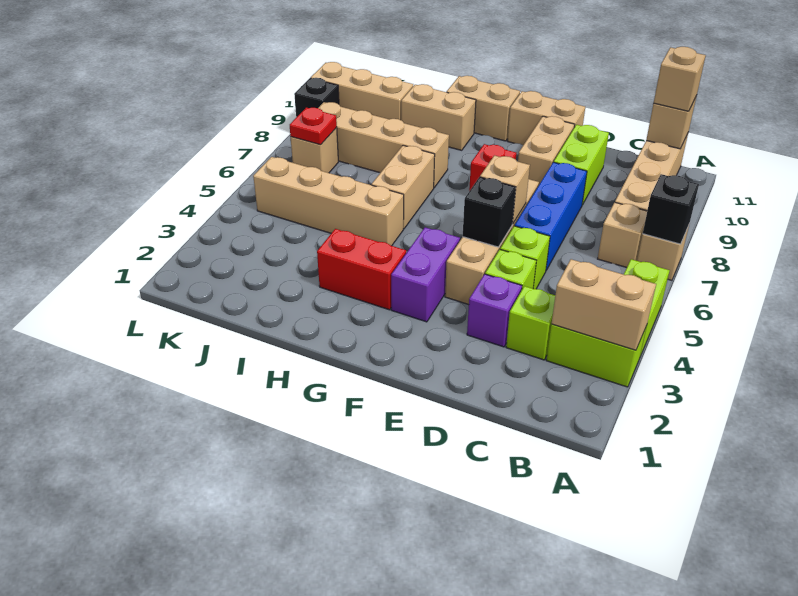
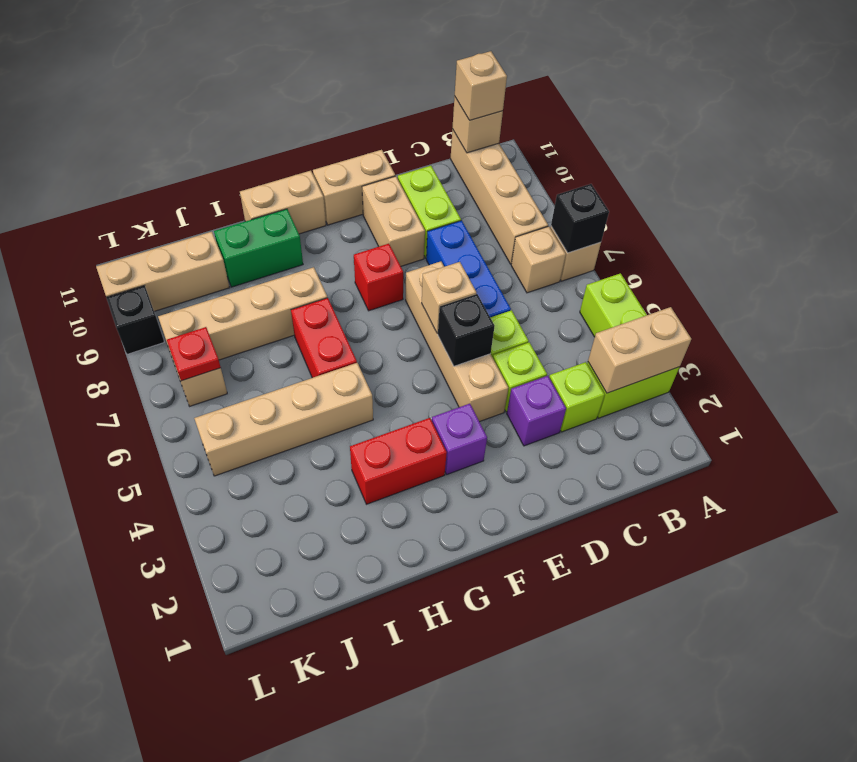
purple 1x2 brick [391,228,460,322] -> purple 1x1 brick [432,404,487,474]
tan 1x2 brick [371,145,435,229] -> red 1x2 brick [291,298,357,378]
tan 1x2 brick [401,84,476,150] -> green 1x2 brick [214,209,303,287]

